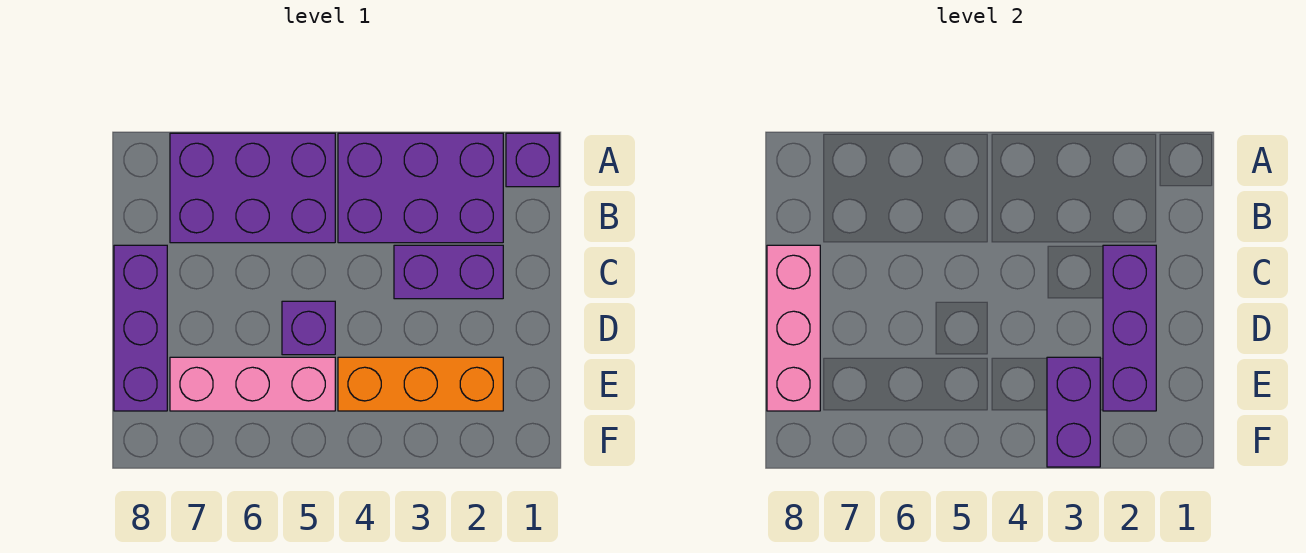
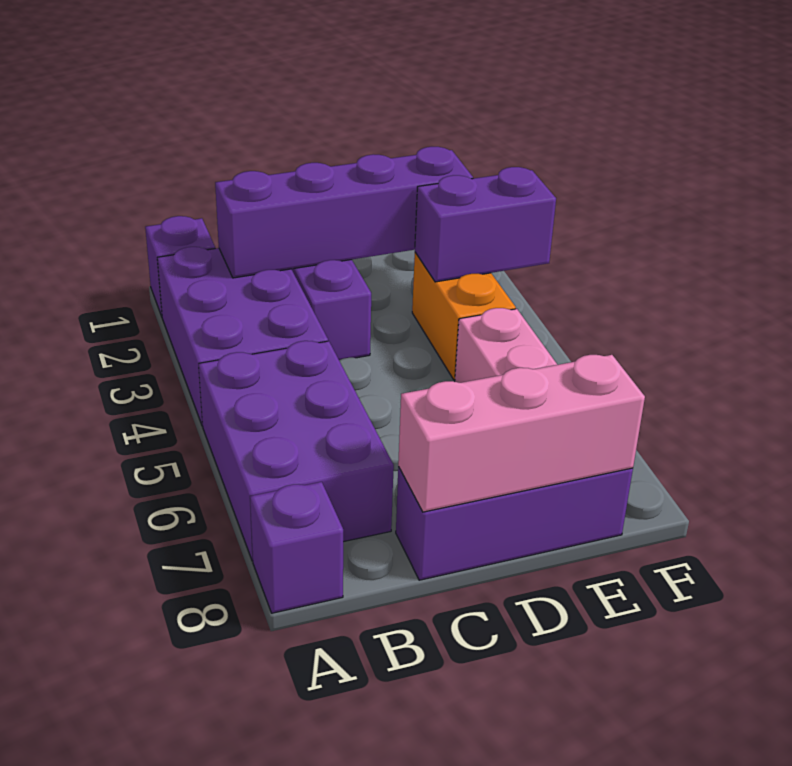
purple 1x3 brick [1103,245,1156,411] -> purple 1x4 brick [215,147,473,278]
purple 1x1 brick [282,301,335,355] -> purple 1x1 brick moved to [250,482,343,613]
orange 1x3 brick [338,357,503,411] -> orange 1x2 brick [412,252,516,380]

